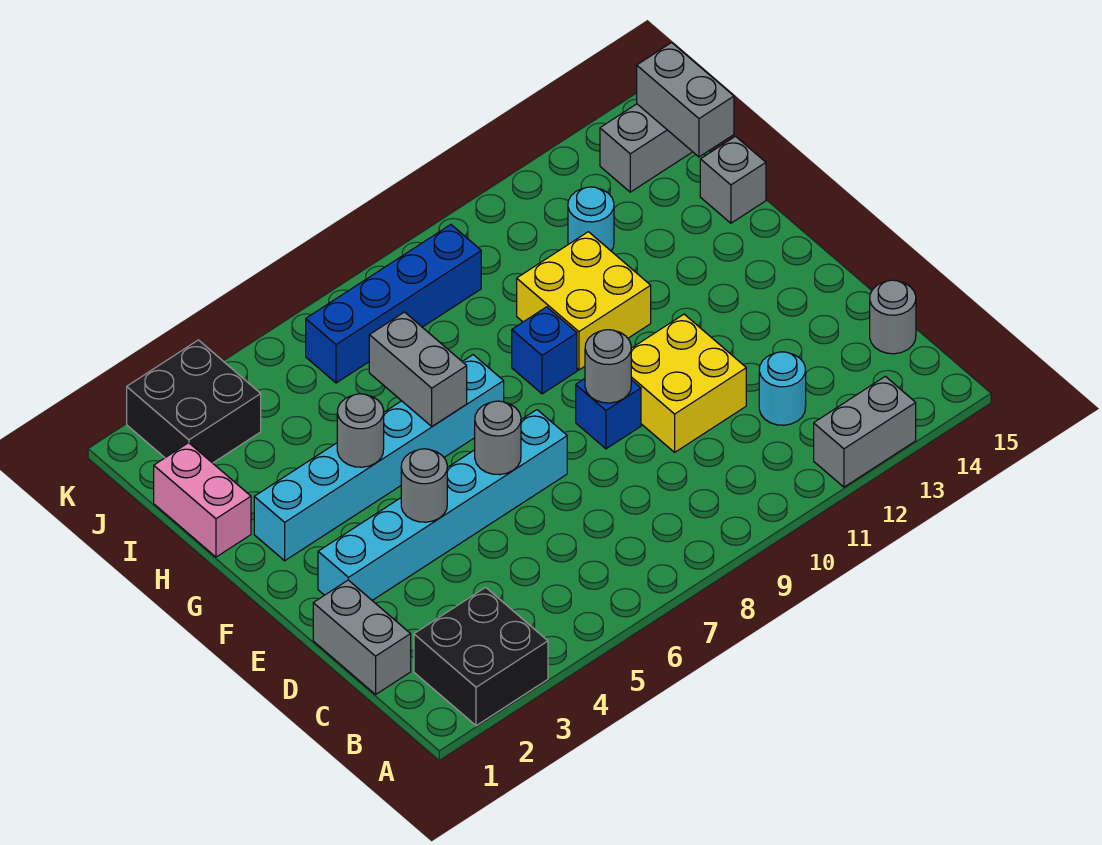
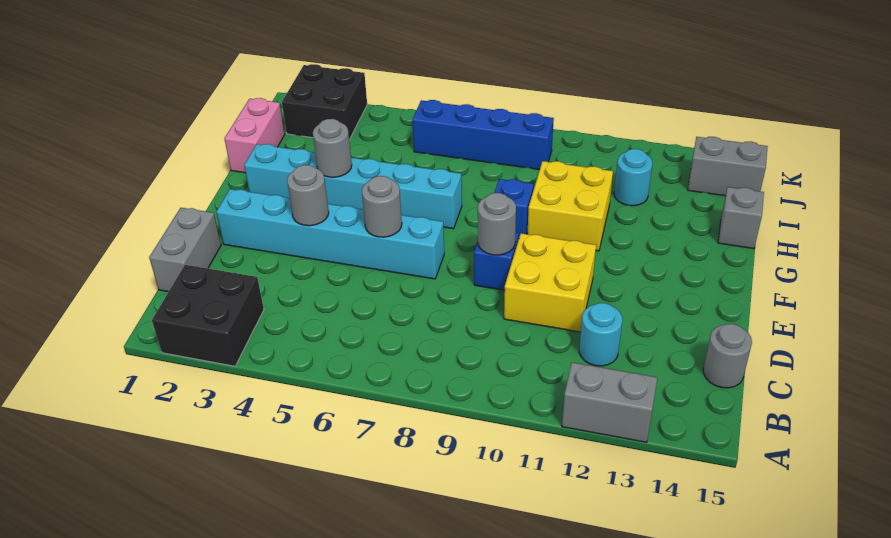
grey 1x2 brick [369,312,467,426] -> none
grey 1x2 brick [637,43,734,157] -> none

